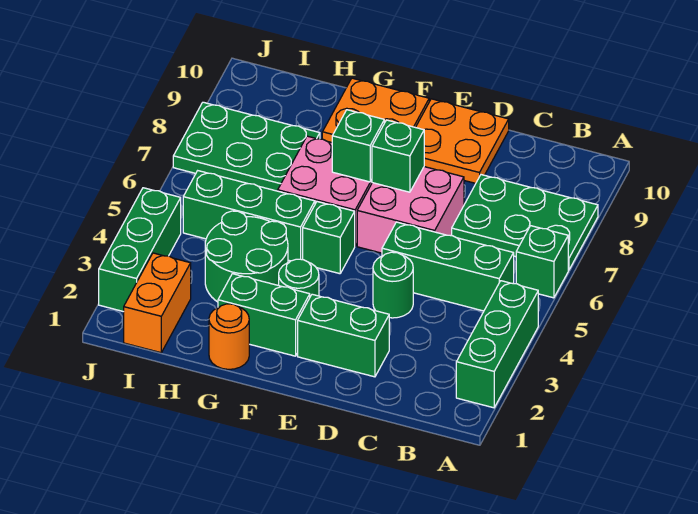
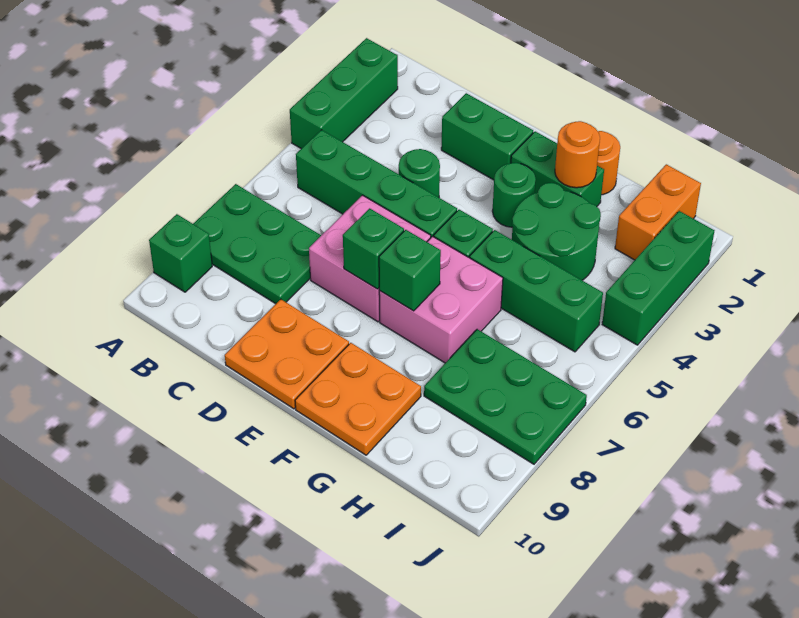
green 1x1 brick [516,226,568,298] -> green 1x1 brick moved to [149,214,212,292]
green 1x3 brick [382,222,514,311] -> green 1x4 brick [296,130,457,237]
none -> orange 1x1 round brick [555,121,600,188]

